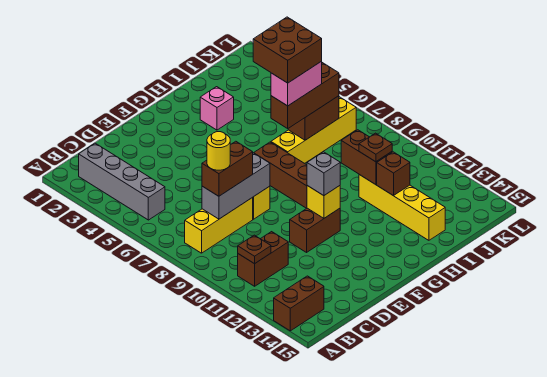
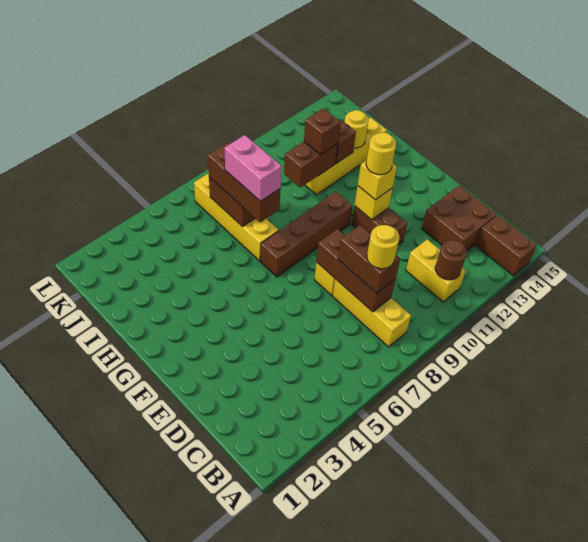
grey 1x4 brick [79,143,165,220] -> none
brown 1x2 brick [238,232,288,286] -> yellow 1x2 brick [406,239,466,302]
brown 1x1 plate [238,235,271,264] -> brown 1x1 round brick [435,240,467,280]
grey 1x3 brick [202,153,270,219] -> brown 1x3 brick [316,229,395,312]
grey 1x1 brick [307,152,340,196] -> yellow 1x1 brick [358,160,397,200]
none -> yellow 1x1 round brick [366,132,396,175]
pink 1x1 brick [200,87,234,130] -> none
brown 2x2 brick [253,17,322,83] -> brown 2x2 brick moved to [422,186,496,251]
brown 1x1 plate [359,133,392,162] -> brown 1x1 brick [304,108,340,155]
none -> yellow 1x1 round brick [344,110,368,148]

